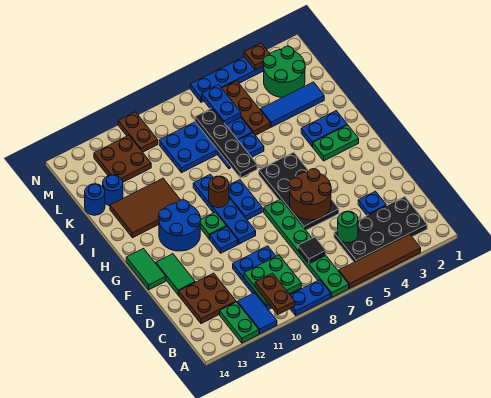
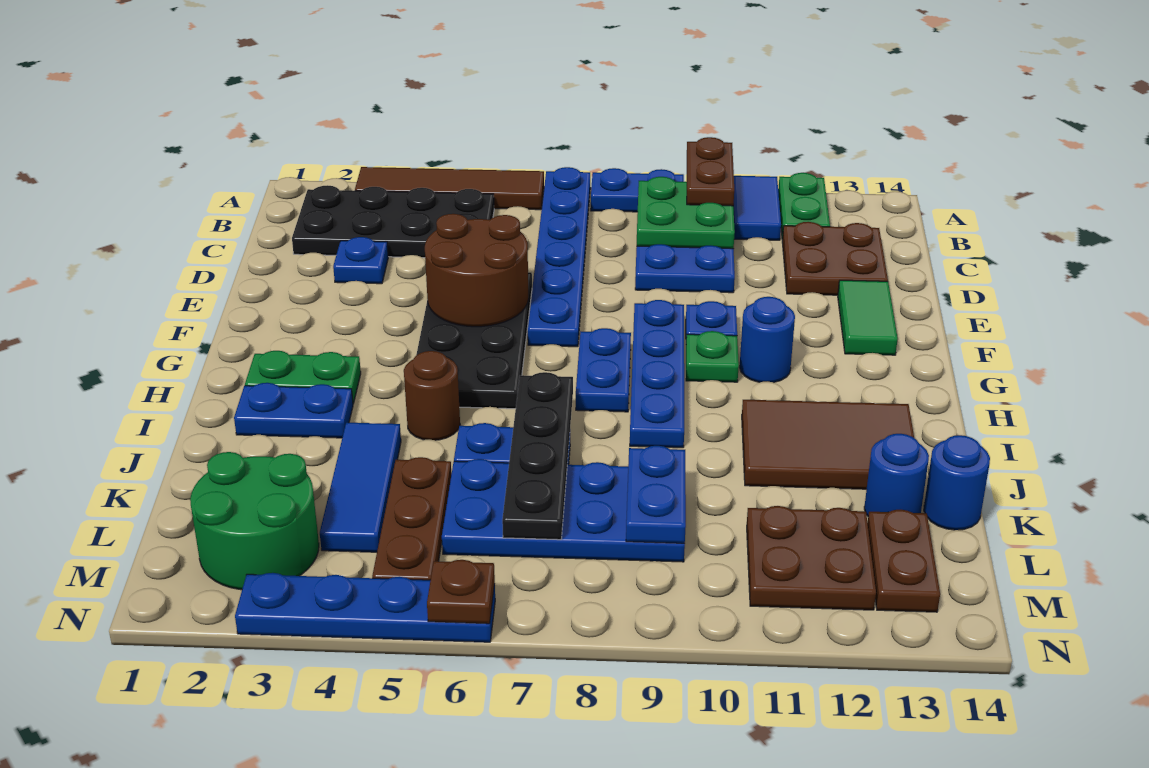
green 1x6 plate [264,199,349,297] -> blue 1x6 plate [528,167,590,347]
green 1x1 round brick [337,211,358,243] -> none
black 1x1 tile [298,237,326,264] -> none
green 1x2 tile [126,249,166,290] -> none
blue 2x2 round brick [159,200,201,251] -> blue 1x1 round brick [740,297,795,382]
brown 1x1 round brick [209,176,229,208] -> brown 1x1 round brick moved to [404,351,460,440]
blue 1x3 tile [260,82,324,127] -> blue 1x3 tile turned to [320,423,401,552]
blue 1x2 plate [202,85,241,125] -> blue 1x2 plate moved to [626,446,686,543]
brown 1x2 plate [118,112,158,152] -> brown 1x2 plate moved to [868,510,940,612]
brown 1x1 plate [244,43,270,70] -> brown 1x1 plate moved to [427,560,495,624]

